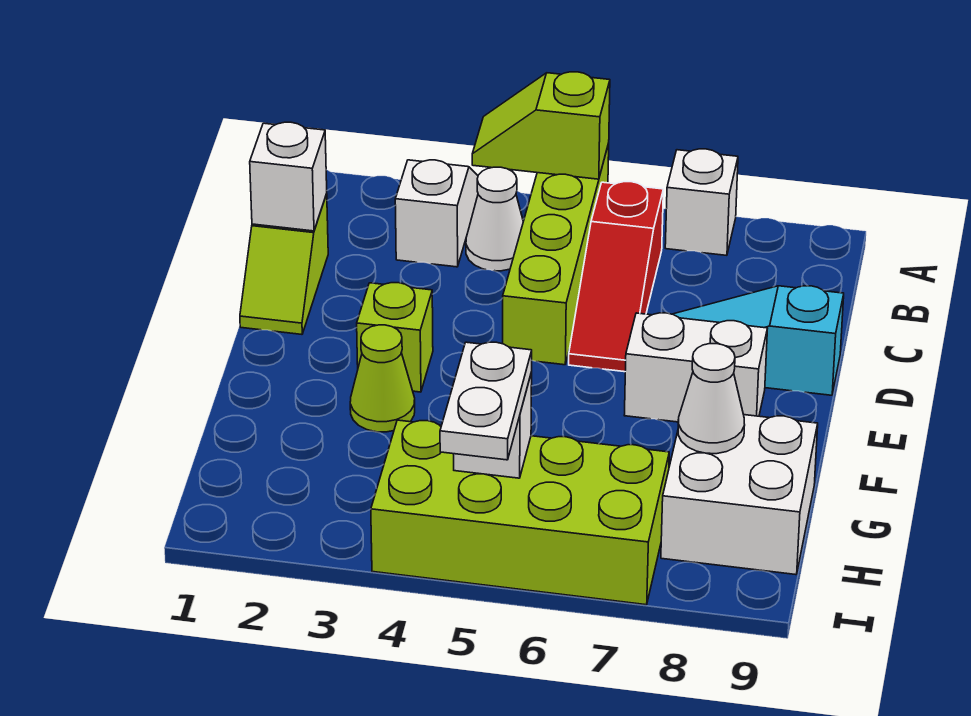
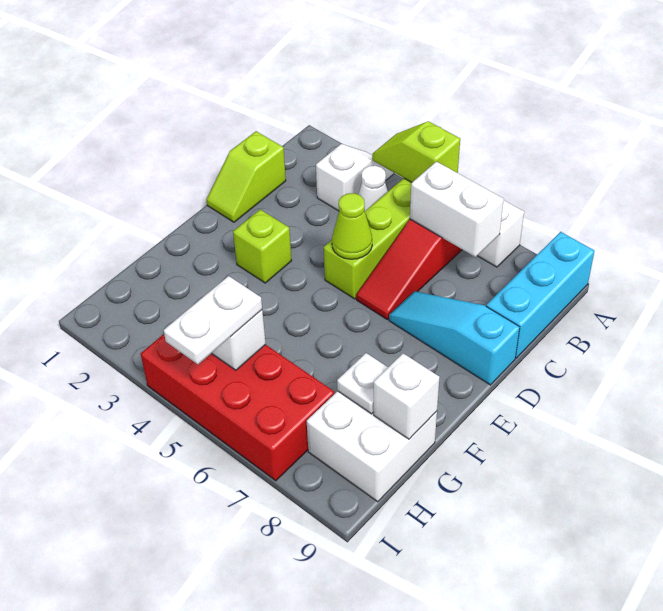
none -> cyan 1x3 brick [486,232,594,358]
white 1x1 brick [250,122,327,231] -> white 1x1 brick moved to [374,353,439,439]
white 1x2 brick [624,313,768,422] -> white 1x2 brick moved to [410,162,504,257]
lime 1x1 cone [350,325,415,432] -> lime 1x1 cone moved to [332,193,372,259]
white 1x1 cone [678,344,745,454] -> white 1x1 plate [337,353,388,414]
lime 2x4 brick [371,420,669,605] -> red 2x4 brick [141,334,334,481]

